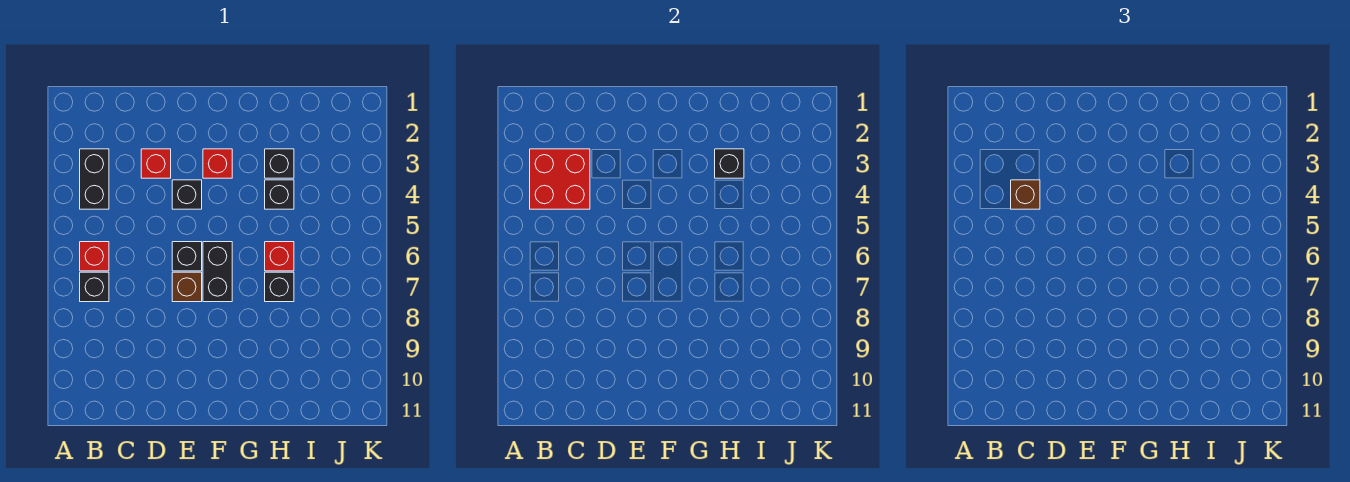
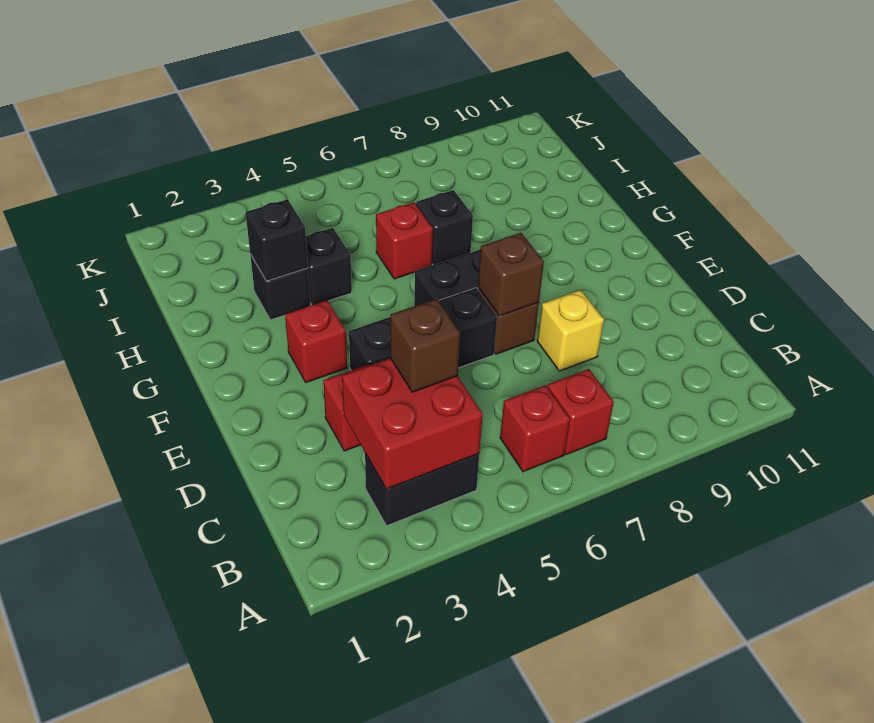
black 1x1 brick [80,272,109,302] -> red 1x1 brick [548,369,614,455]
none -> yellow 1x1 brick [537,290,604,371]
none -> brown 1x1 brick [478,233,544,316]

